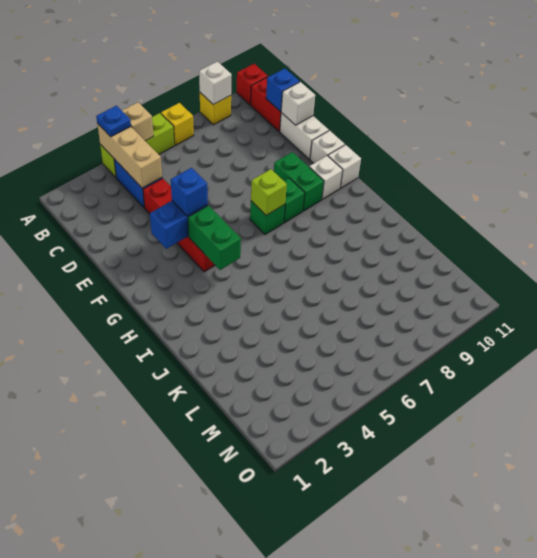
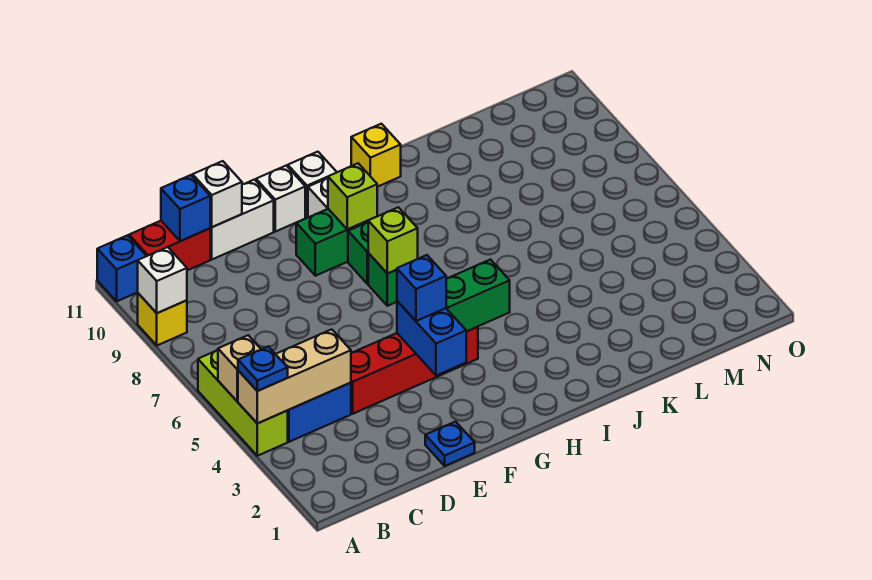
yellow 1x1 brick [161,103,194,145] -> yellow 1x1 brick moved to [351,124,401,187]
red 1x1 brick [237,64,268,105] -> blue 1x1 brick [97,235,146,301]
none -> blue 1x1 plate [425,422,475,466]
none -> lime 1x1 brick [328,163,377,229]

